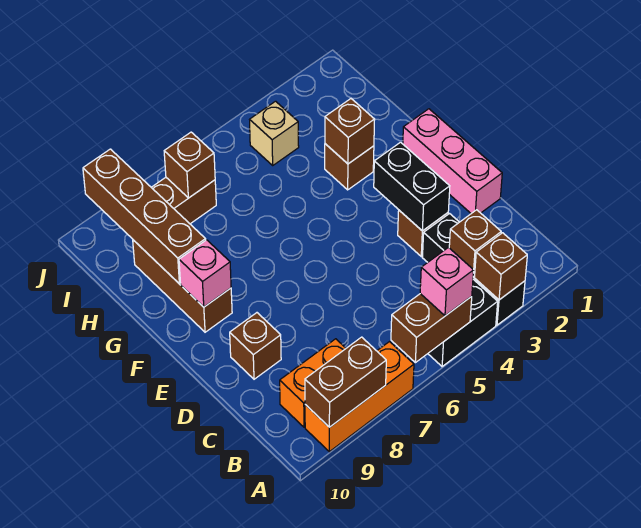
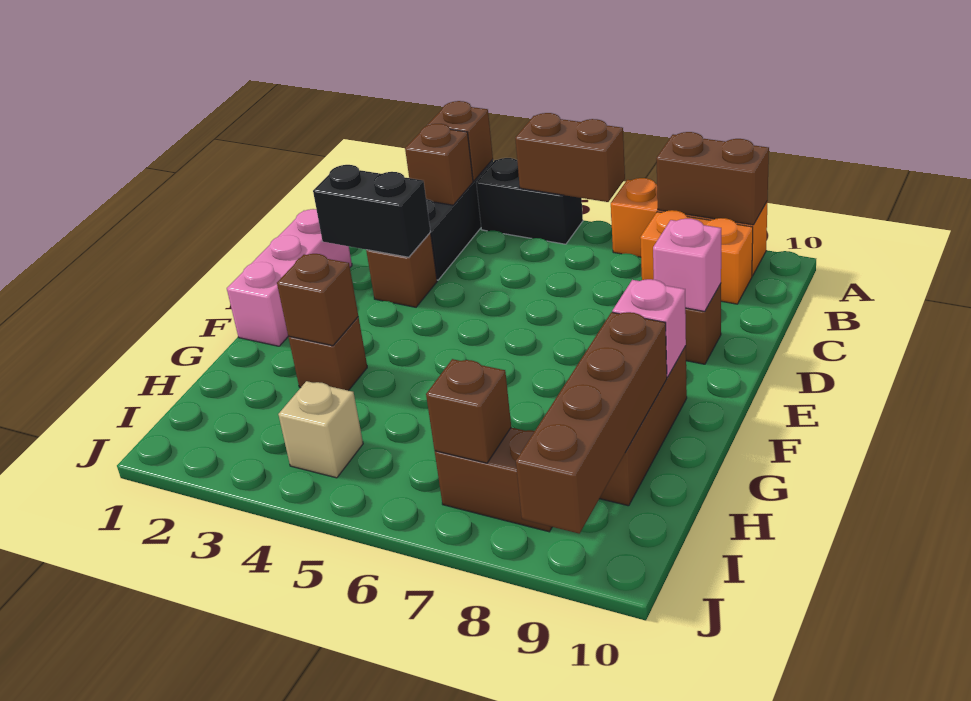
pink 1x1 brick [420,247,474,316] -> pink 1x1 brick moved to [653,219,721,311]
black 1x2 brick [374,142,450,231] -> black 1x2 brick turned to [313,165,430,257]

